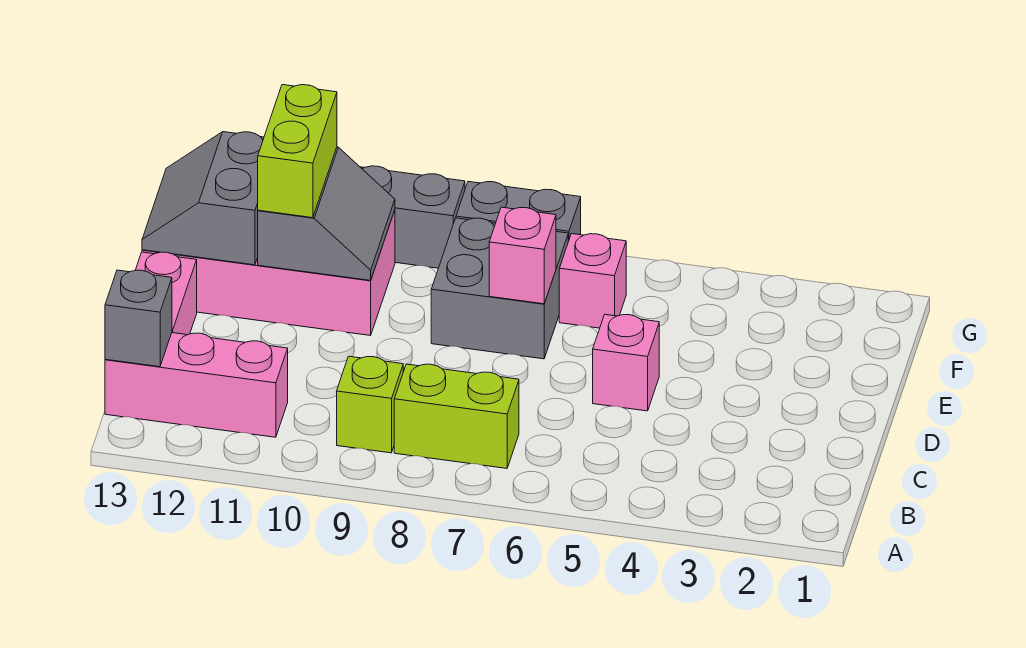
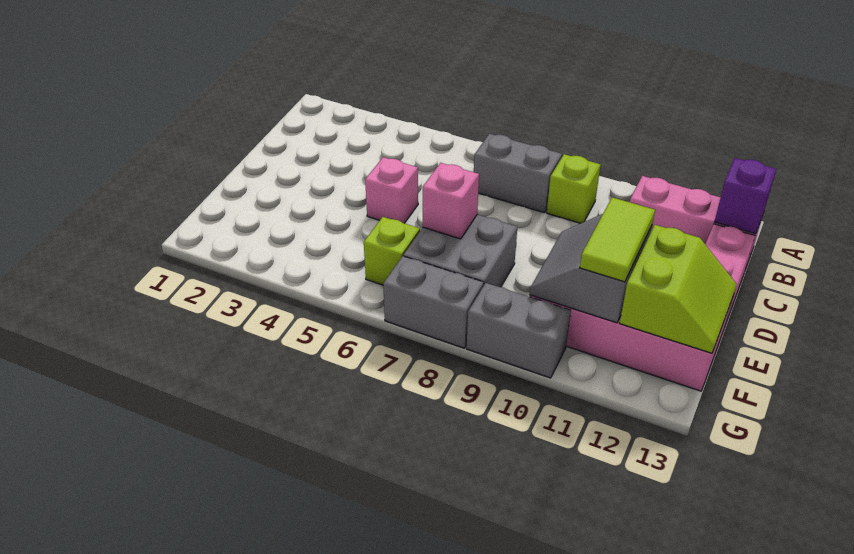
lime 1x2 brick [394,364,519,468] -> grey 1x2 brick [474,134,562,213]
grey 1x1 brick [105,270,172,367] -> purple 1x1 brick [715,158,776,234]
lime 1x2 brick [258,85,337,218] -> lime 1x2 tile [580,197,655,282]
grey 2x2 slope [142,132,264,265] -> lime 2x2 slope [620,225,737,353]
pink 1x1 brick [559,234,626,328] -> lime 1x1 brick [364,217,420,285]

